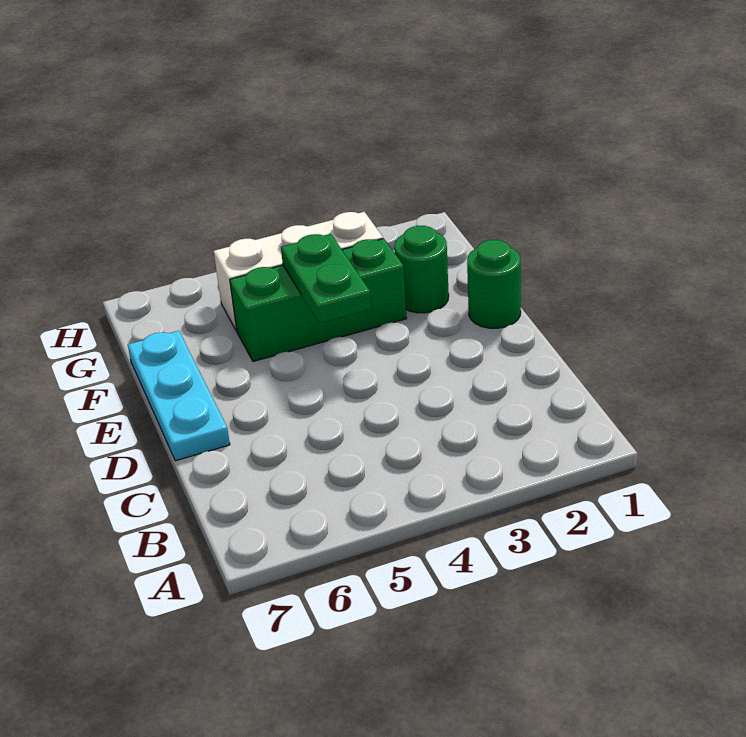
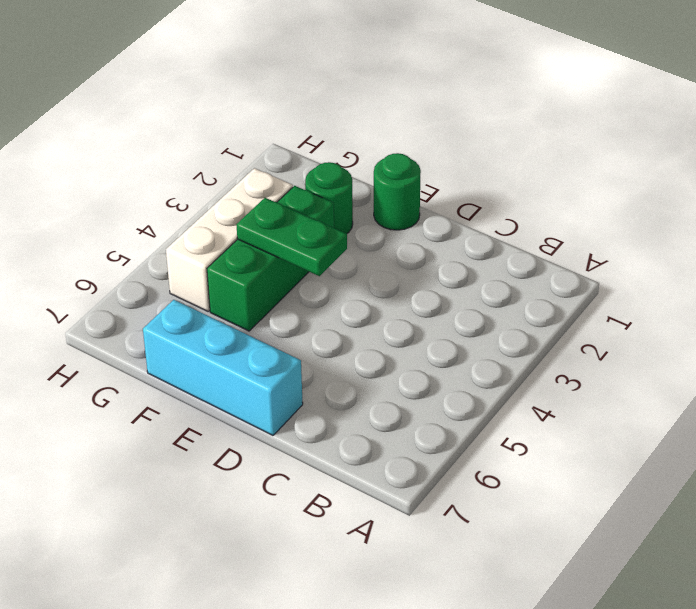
cyan 1x3 plate [128,331,230,461] -> cyan 1x3 brick [143,300,303,435]

